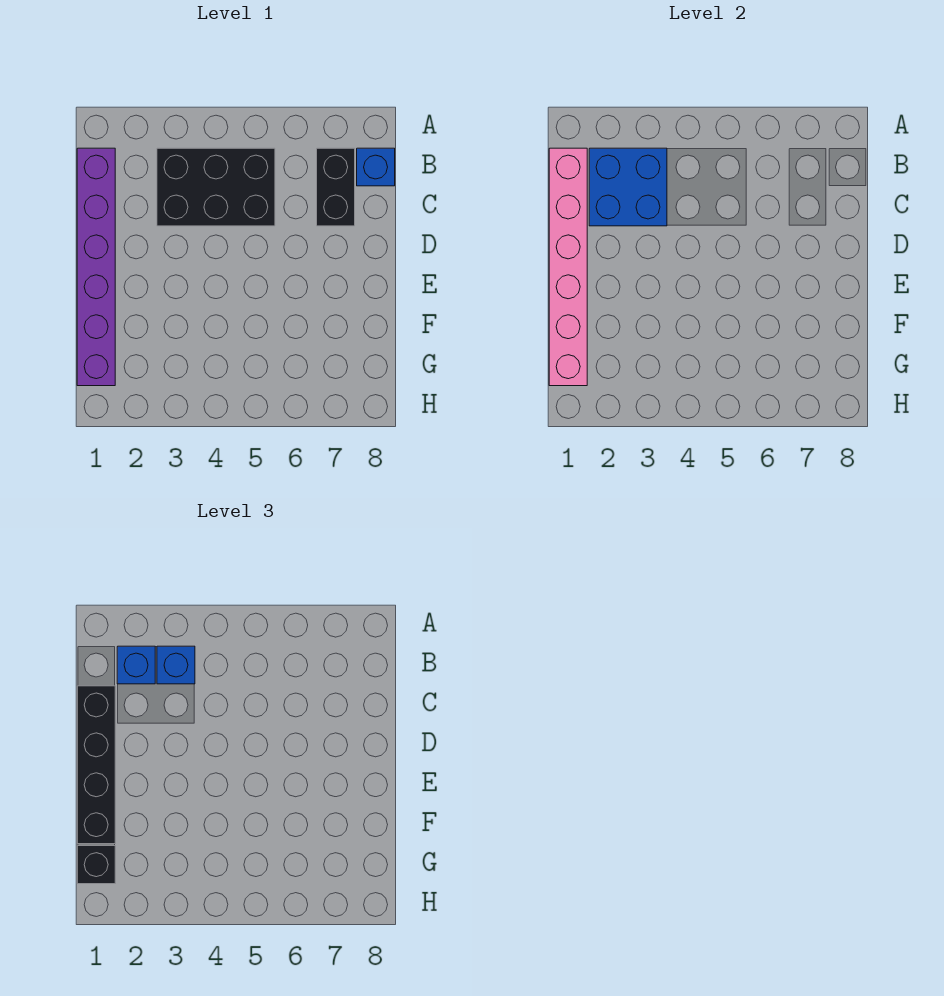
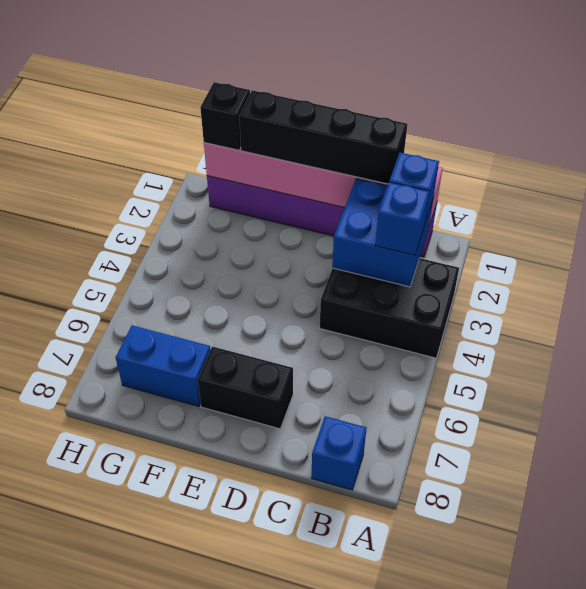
black 2x3 brick [157,148,275,226] -> black 2x3 brick turned to [320,258,459,358]
black 1x2 brick [317,148,355,226] -> black 1x2 brick moved to [198,347,293,429]
none -> blue 1x2 brick [116,325,211,406]

